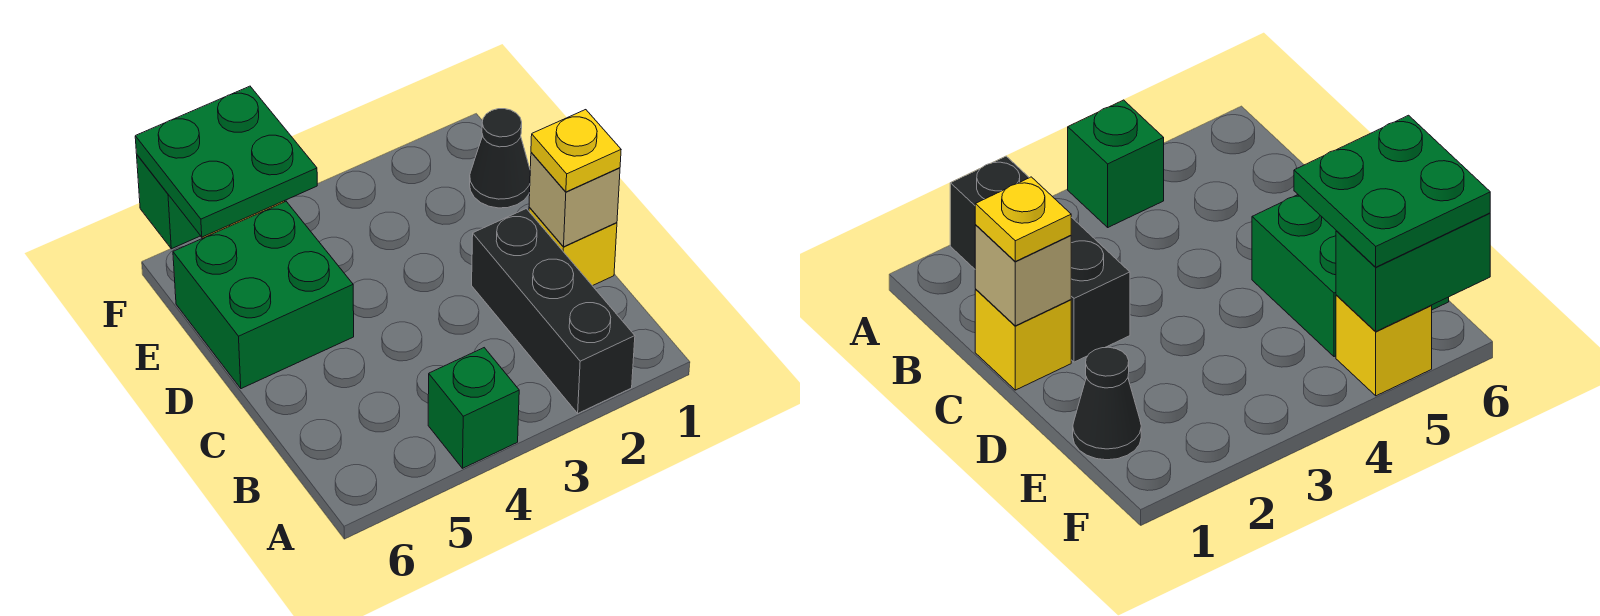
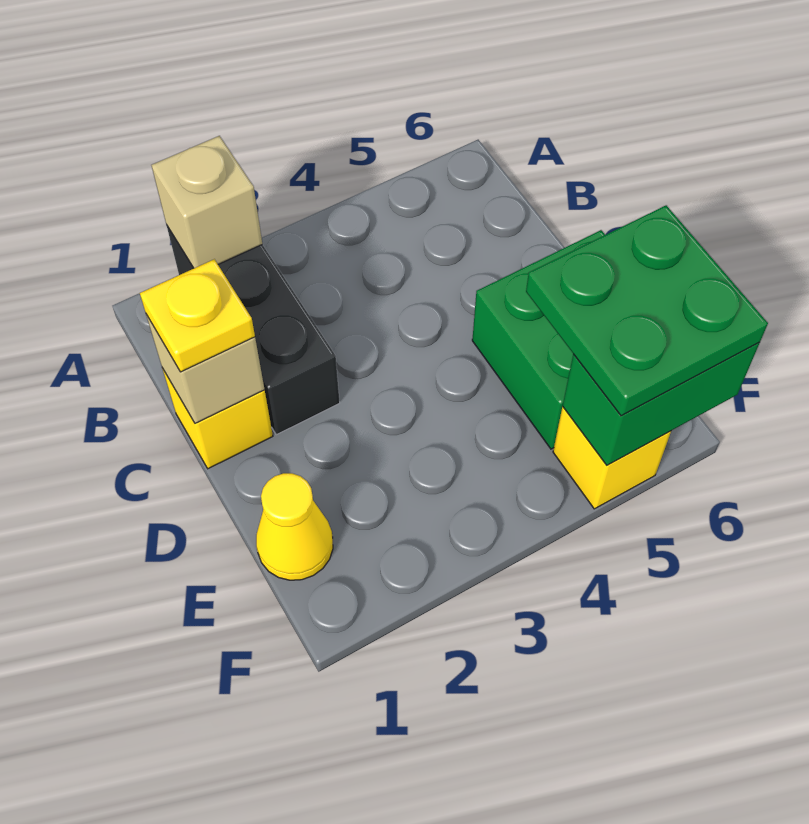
none -> tan 1x1 brick [152,136,262,268]
green 1x1 brick [428,348,519,468] -> none
black 1x1 cone [470,109,530,208] -> yellow 1x1 cone [256,473,333,580]

